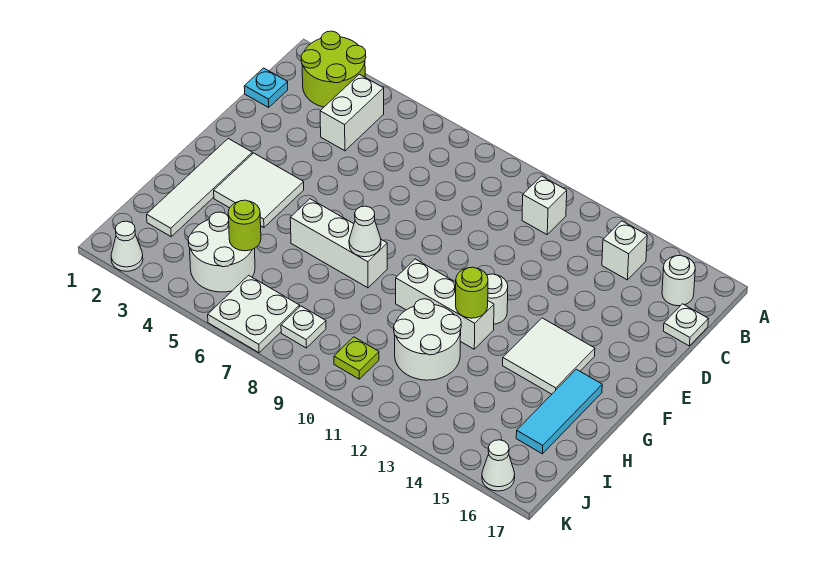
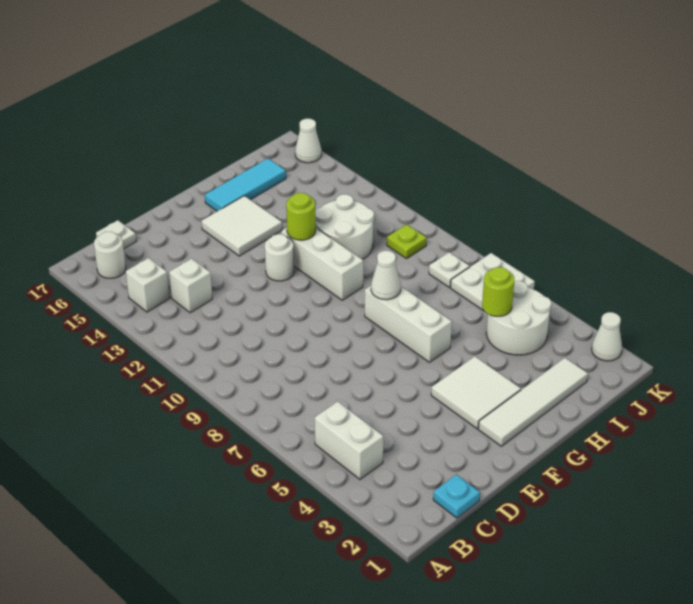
lime 2x2 round brick [301,31,366,107] -> none
white 1x2 brick [320,74,384,151] -> white 1x2 brick turned to [315,401,384,479]
white 1x1 brick [522,176,567,234] -> white 1x1 brick moved to [169,259,212,313]

